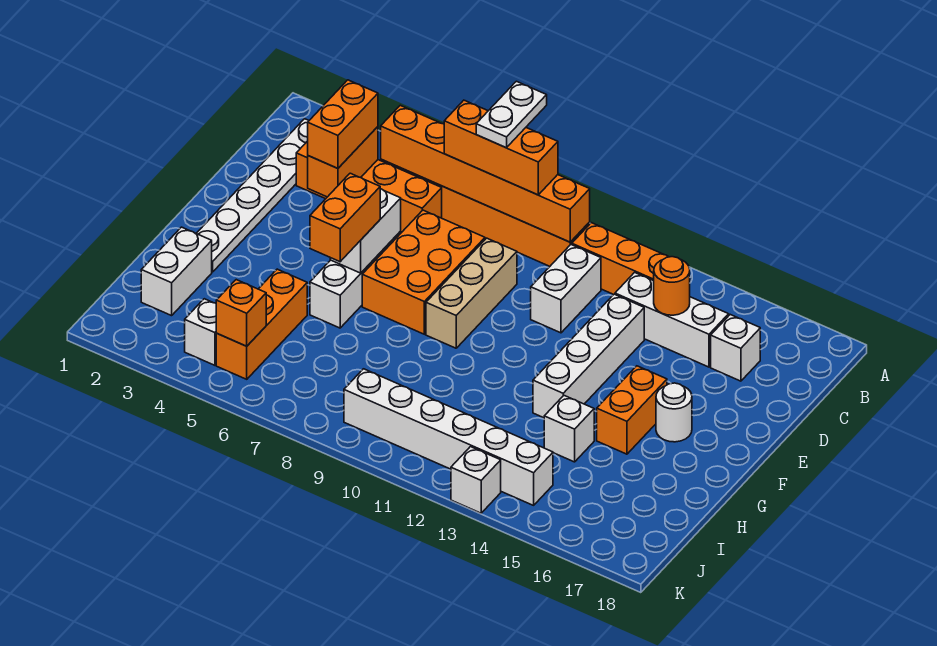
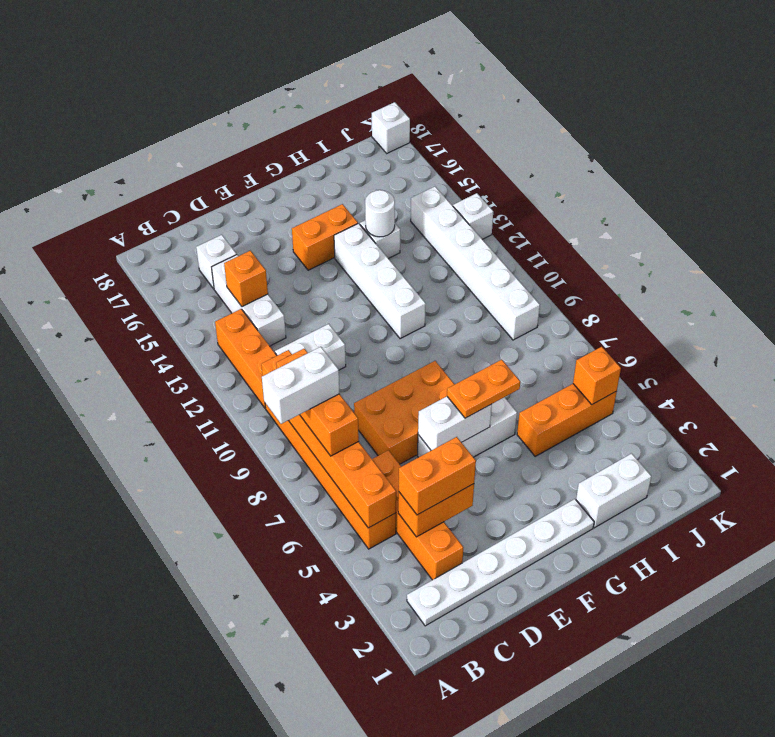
white 1x2 plate [476,81,547,148] -> white 1x2 brick [262,347,340,424]
orange 1x1 round brick [654,257,690,315] -> orange 1x1 brick [224,251,268,307]
tan 1x3 brick [426,238,517,348] -> none
white 1x4 brick [533,294,644,418] -> white 1x4 brick turned to [334,223,426,339]
orange 1x2 brick [310,173,380,262] -> orange 1x2 plate [447,360,520,418]
white 1x1 round brick [656,383,692,442] -> white 1x1 round brick moved to [365,190,395,237]
white 1x1 brick [185,299,217,365] -> white 1x1 brick moved to [372,102,410,153]

